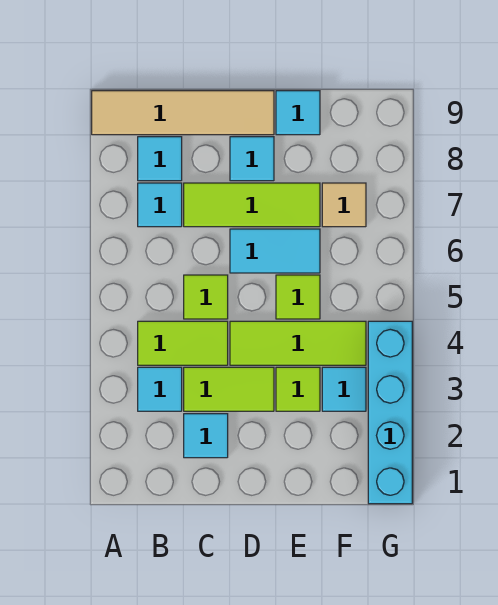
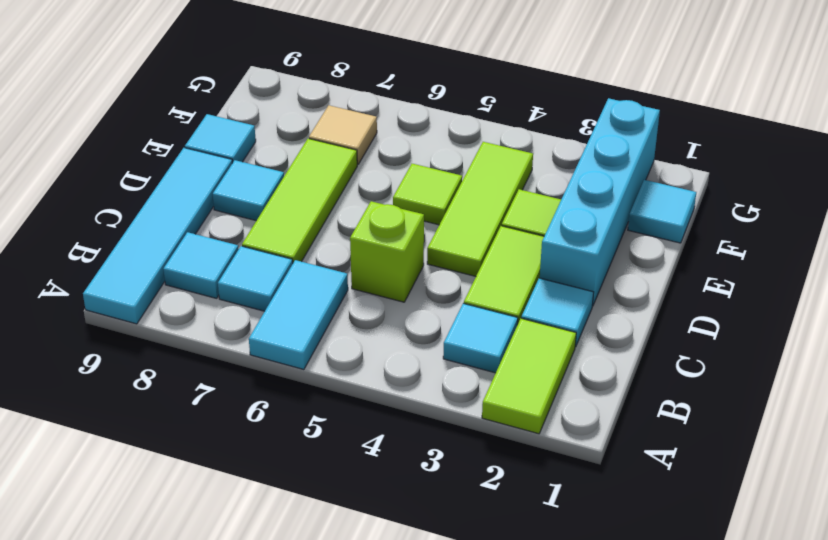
tan 1x4 tile [92,91,274,135] -> cyan 1x4 tile [83,148,232,324]
lime 1x2 tile [138,321,228,365] -> lime 1x2 tile moved to [482,318,576,434]
lime 1x1 tile [184,275,228,319] -> lime 1x1 brick [350,201,424,302]
cyan 1x2 tile [230,229,320,273] -> cyan 1x2 tile moved to [249,260,348,370]
cyan 1x1 tile [322,367,366,411] -> cyan 1x1 tile moved to [628,180,696,243]
cyan 1x4 brick [368,321,412,504] -> cyan 1x4 brick turned to [540,98,660,306]

